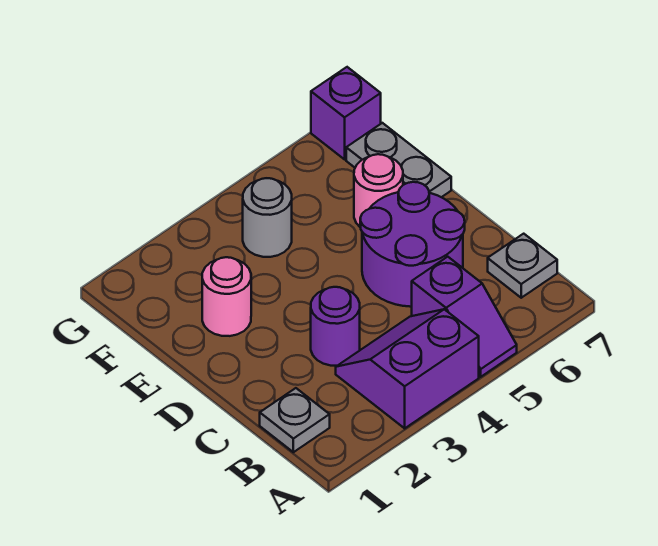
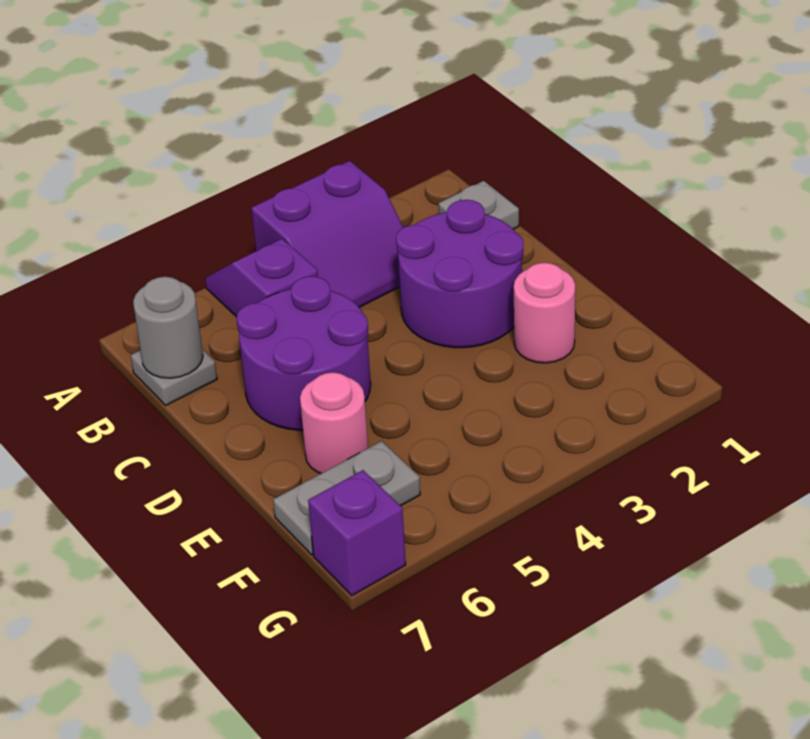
purple 1x1 round brick [311,287,360,366] -> purple 2x2 round brick [396,200,524,348]
grey 1x2 plate [346,123,451,197] -> grey 1x2 plate turned to [273,441,420,555]
grey 1x1 round brick [243,178,292,257] -> grey 1x1 round brick moved to [133,277,203,378]

